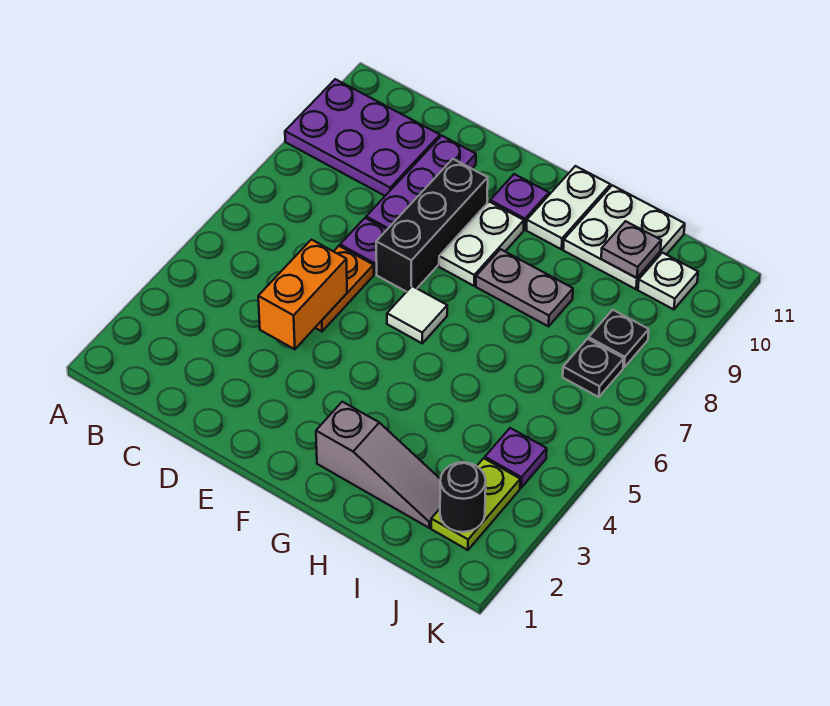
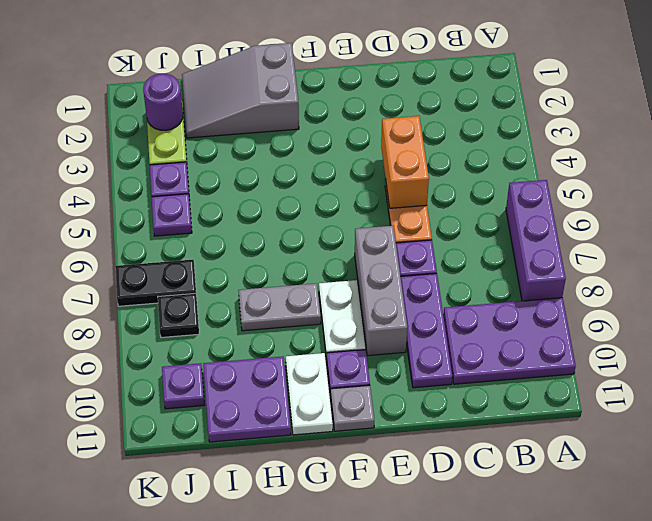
none -> purple 1x3 brick [506,180,566,301]
black 1x3 brick [376,159,488,292] -> grey 1x3 brick [355,226,407,356]
white 1x1 tile [387,286,447,343] -> none
grey 1x3 slope [316,402,441,528] -> grey 2x3 slope [182,43,299,138]
white 2x2 plate [563,185,685,289] -> purple 2x2 plate [203,356,291,442]
grey 1x1 plate [601,221,661,278] -> grey 1x1 plate moved to [331,385,374,431]
black 1x1 round brick [440,462,486,532] -> purple 1x1 round brick [143,74,183,130]
none -> purple 1x1 plate [152,194,192,236]
black 1x1 plate [563,339,624,397] -> black 1x2 plate [115,260,196,306]
white 1x1 plate [638,253,698,310] -> purple 1x1 plate [162,363,204,409]

